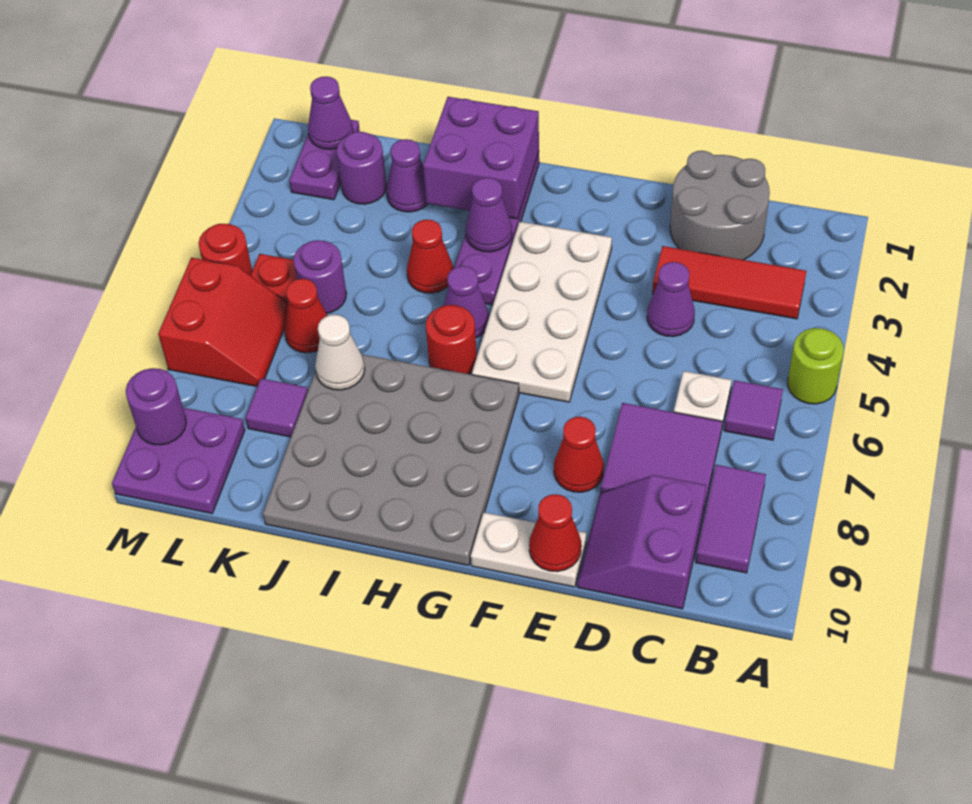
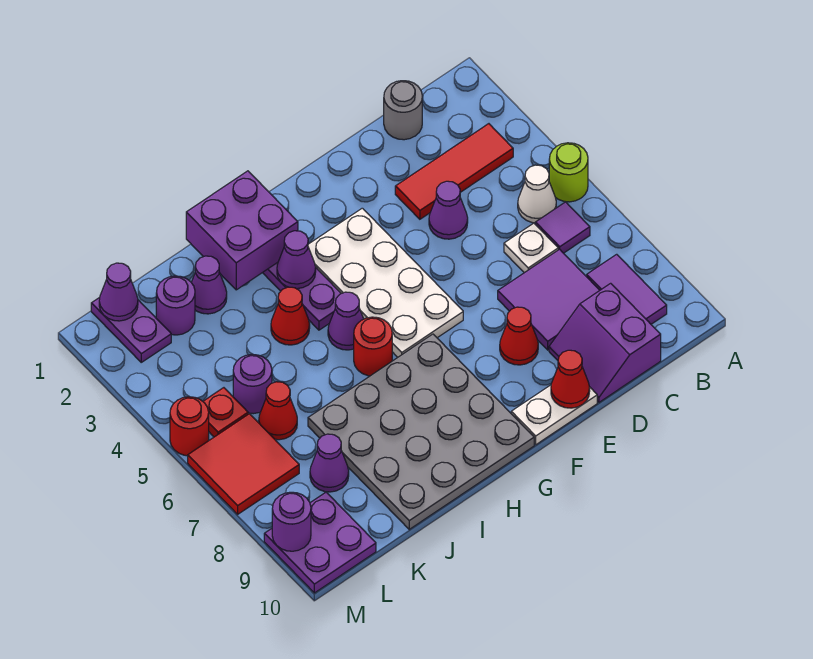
grey 2x2 round brick [670,151,770,260] -> grey 1x1 round brick [384,81,422,140]
white 1x1 cone [315,315,365,390] -> white 1x1 cone moved to [518,165,556,223]
purple 1x1 tile [245,379,308,437] -> purple 1x1 cone [310,434,349,492]
red 2x2 slope [158,258,288,386] -> red 2x2 tile [188,414,299,514]

